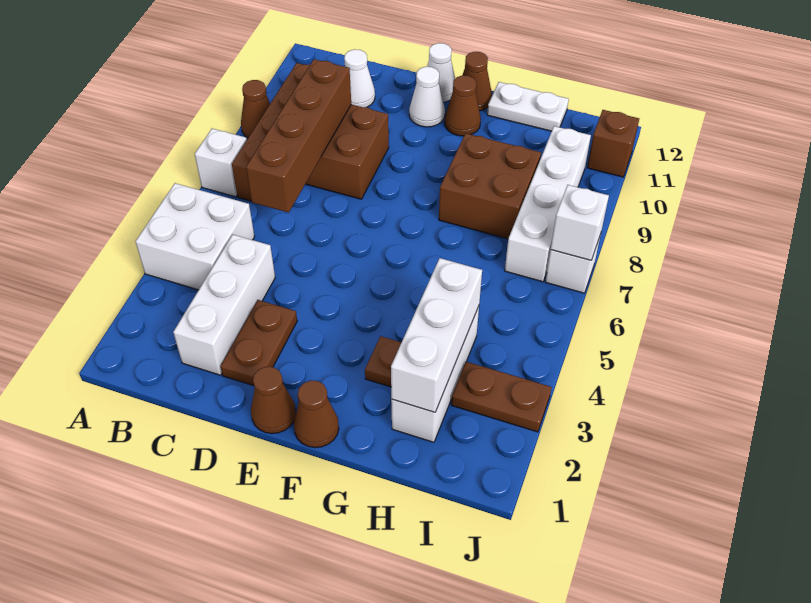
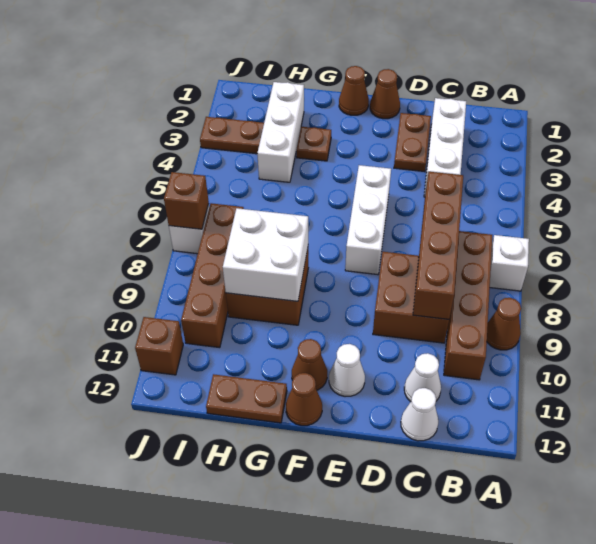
white 2x2 brick [136,183,254,290] -> white 2x2 brick moved to [223,208,308,301]
white 1x1 cone [427,43,455,102] -> white 1x1 cone moved to [401,388,438,441]
white 1x2 plate [487,82,569,131] -> brown 1x2 plate [206,374,287,423]
white 1x3 brick [391,258,482,412] -> white 1x3 brick moved to [345,165,391,275]
white 1x4 brick [505,126,591,282] -> brown 1x4 brick [181,203,244,348]
white 1x1 brick [551,185,609,260] -> brown 1x1 brick [164,172,209,229]

